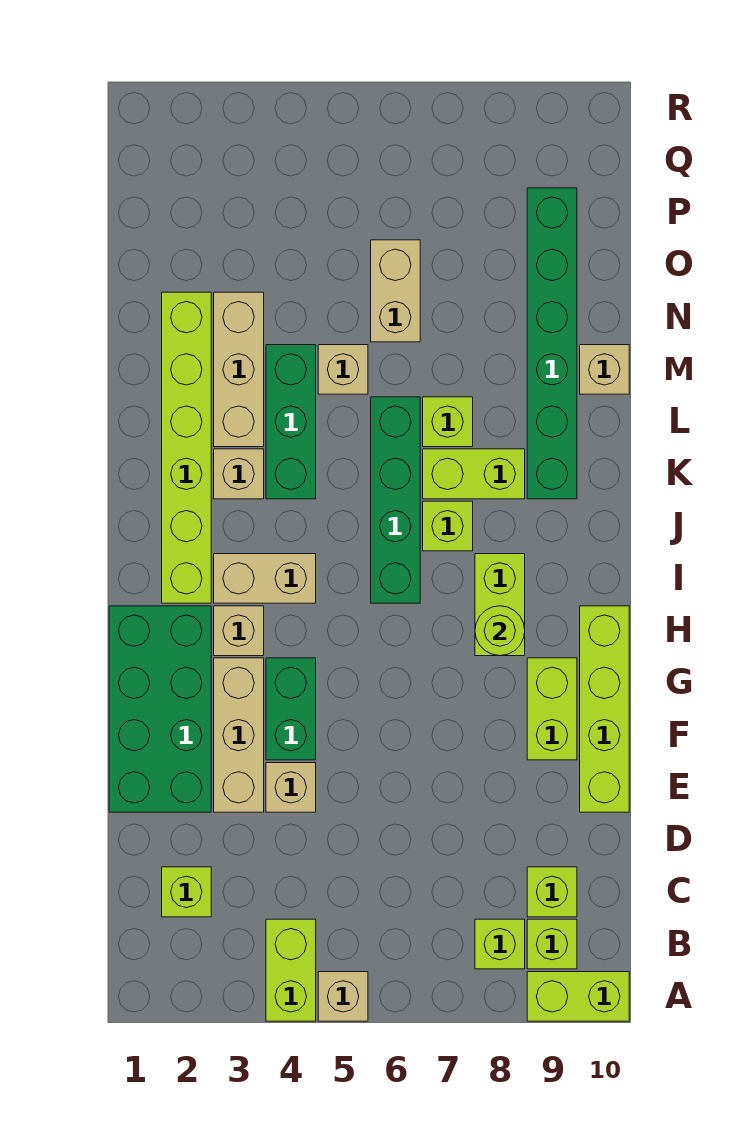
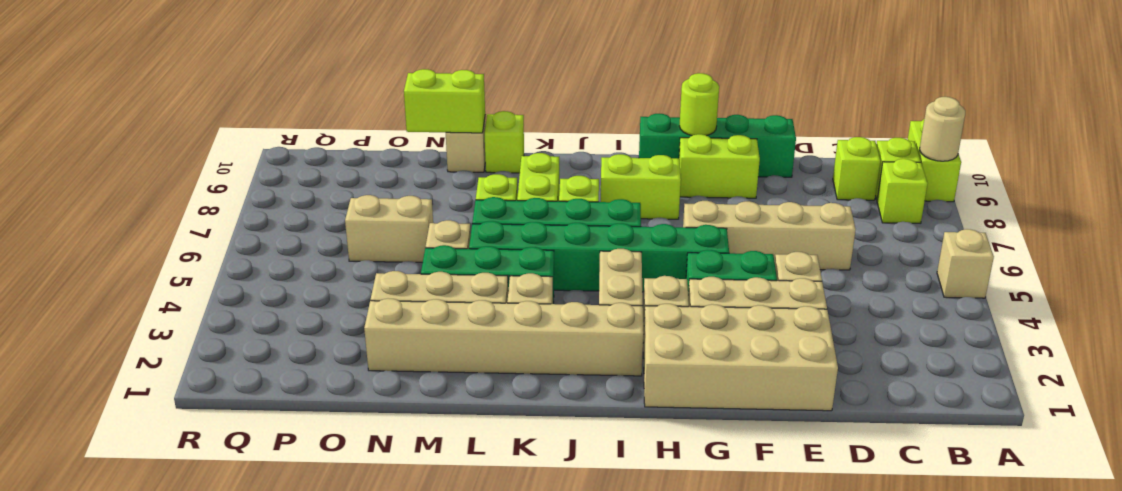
lime 1x2 brick [266,919,316,1021] -> lime 1x2 brick moved to [404,69,485,133]
none -> tan 1x1 round brick [920,97,965,161]
lime 1x1 brick [162,867,211,917] -> lime 1x1 brick moved to [485,111,524,173]
none -> tan 1x4 brick [683,201,856,270]
green 2x4 brick [109,606,211,812] -> tan 2x4 brick [643,304,838,411]
lime 1x4 brick [580,606,629,812] -> green 1x4 brick [639,114,796,177]
lime 1x1 round brick [475,606,525,656] -> lime 1x1 round brick moved to [679,73,719,136]
lime 1x6 brick [162,292,211,603] -> tan 1x6 brick [364,298,643,376]
green 1x6 brick [527,188,577,499] -> green 1x6 brick moved to [469,221,729,292]

